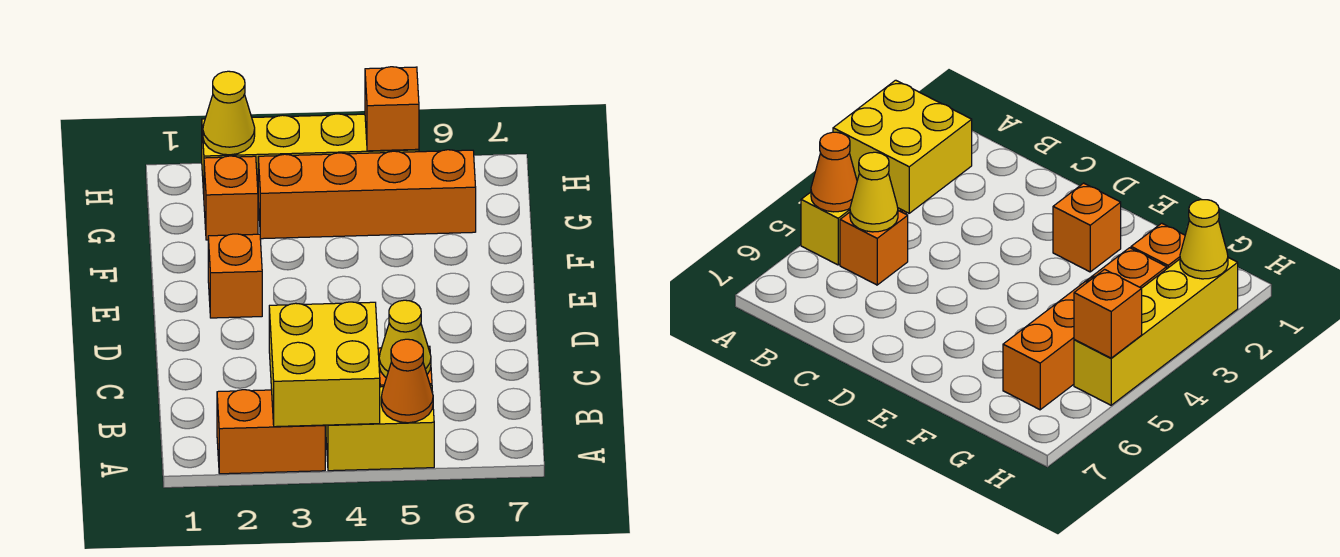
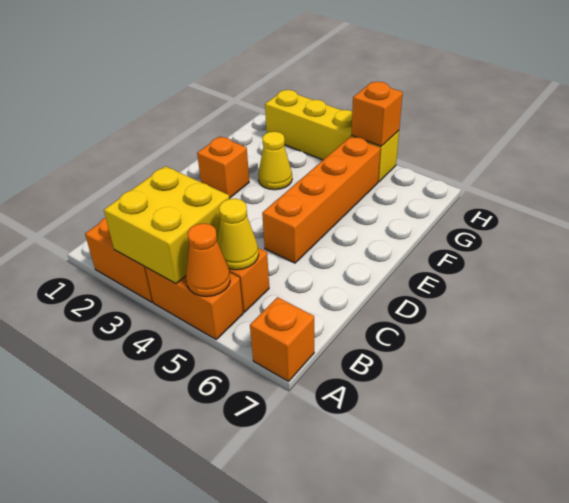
yellow 1x2 brick [326,385,434,471] -> orange 1x2 brick [145,267,243,339]
orange 1x1 brick [204,156,258,240] -> orange 1x1 brick moved to [250,297,314,381]
orange 1x4 brick [258,150,476,239] -> orange 1x4 brick turned to [262,137,380,263]
yellow 1x1 cone [203,71,255,155] -> yellow 1x1 cone moved to [258,132,292,190]

